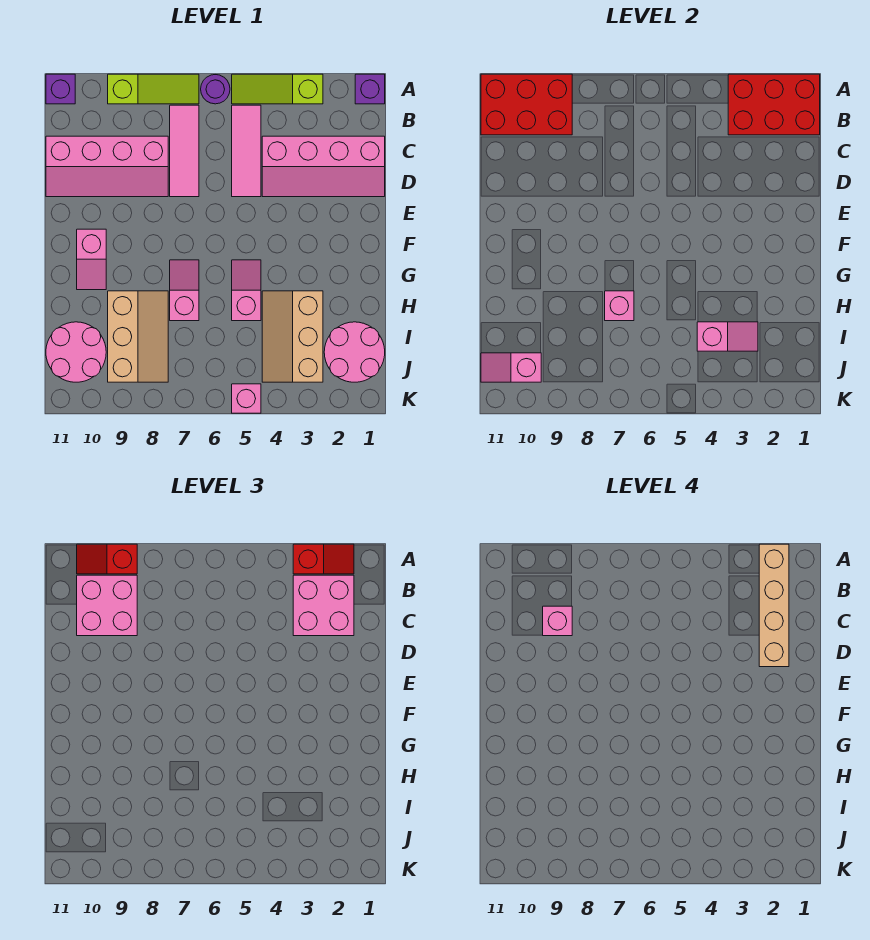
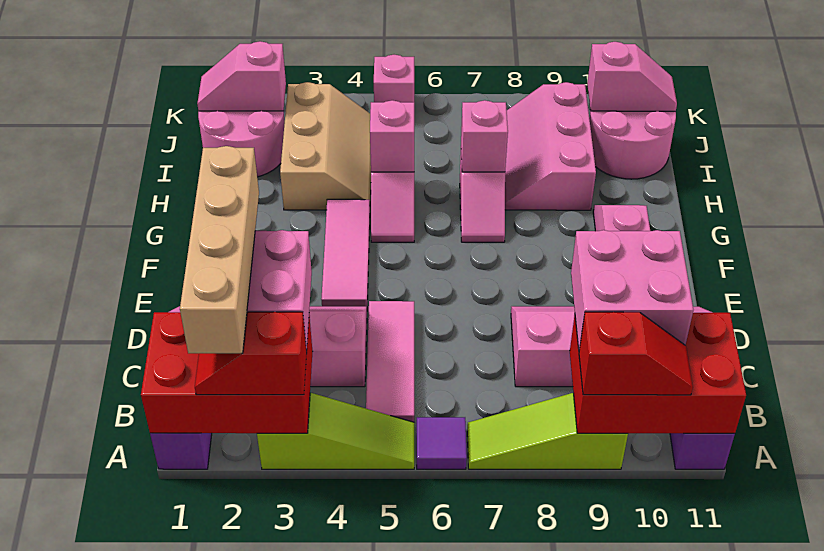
purple 1x1 round brick [201,75,230,104] -> purple 1x1 tile [417,417,467,469]
pink 1x3 tile [170,105,199,197] -> pink 1x3 tile moved to [321,199,370,306]
pink 1x1 brick [543,606,572,636] -> pink 1x1 brick moved to [370,100,414,172]
tan 2x3 slope [108,291,168,382] -> pink 2x3 slope [505,82,596,210]
pink 1x2 slope [697,322,758,351] -> pink 1x2 slope moved to [197,41,286,111]

